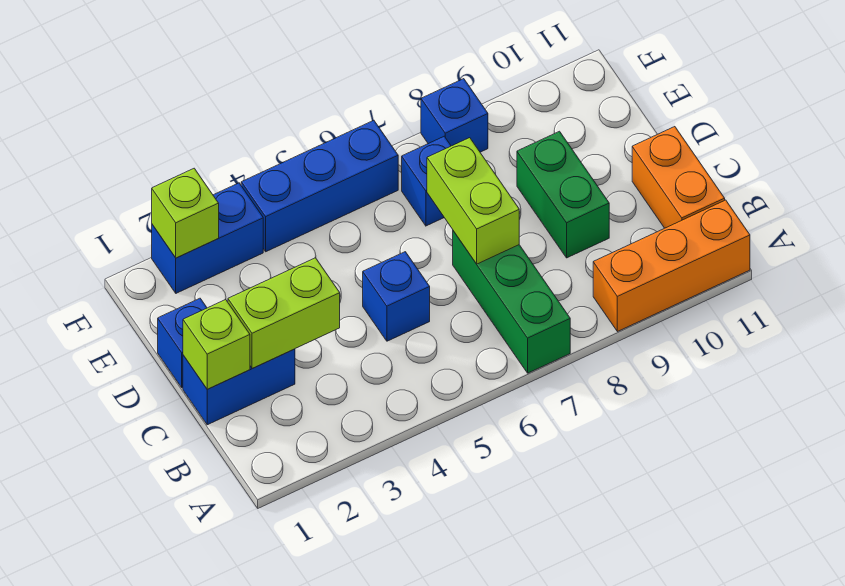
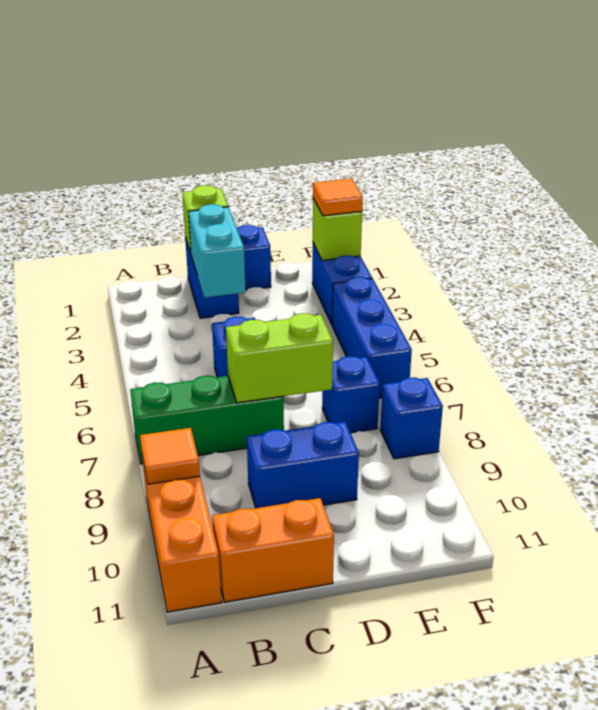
none -> orange 1x1 tile [140,428,200,484]
lime 1x2 brick [228,258,340,369] -> cyan 1x2 brick [189,204,246,298]
green 1x2 brick [517,131,609,258] -> blue 1x2 brick [247,422,359,508]
none -> orange 1x1 tile [313,179,363,216]

